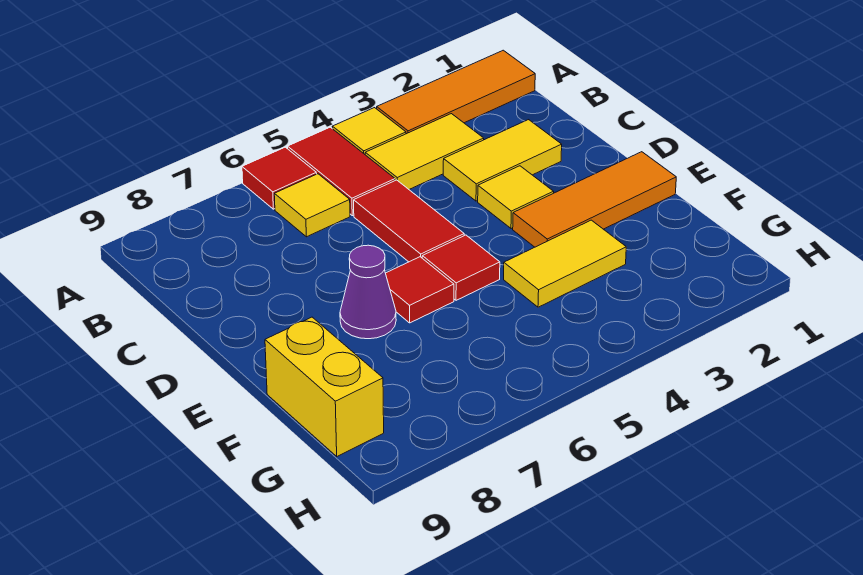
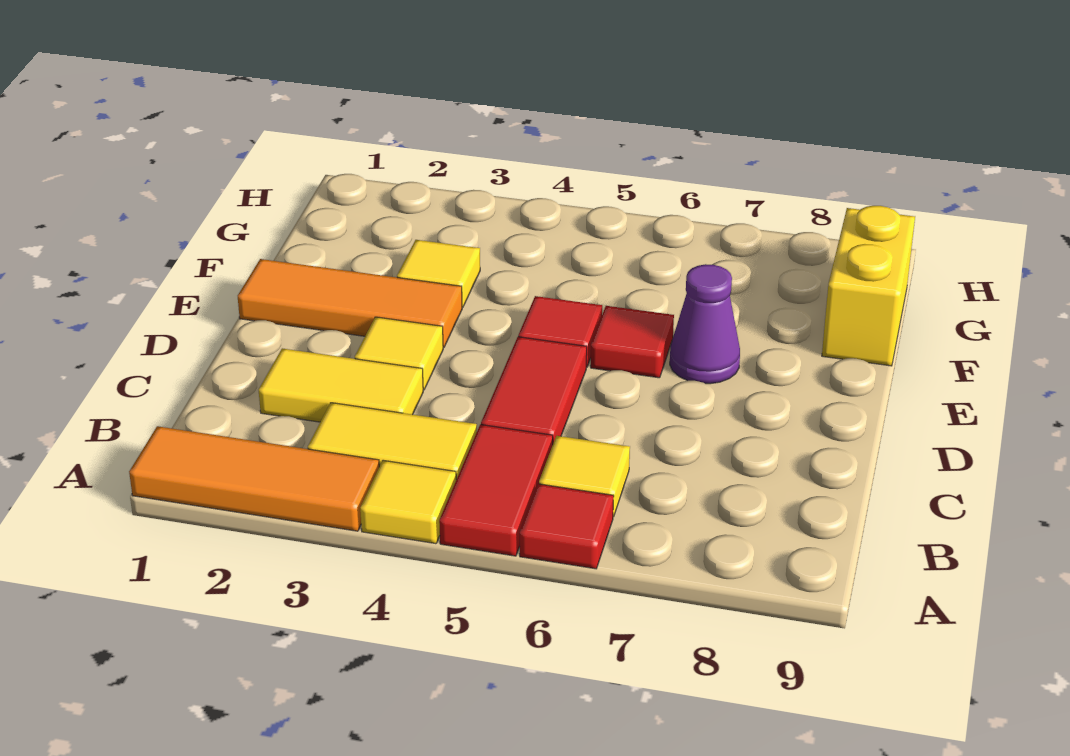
yellow 1x2 tile [504,220,626,307] -> yellow 1x1 tile [397,240,480,307]

